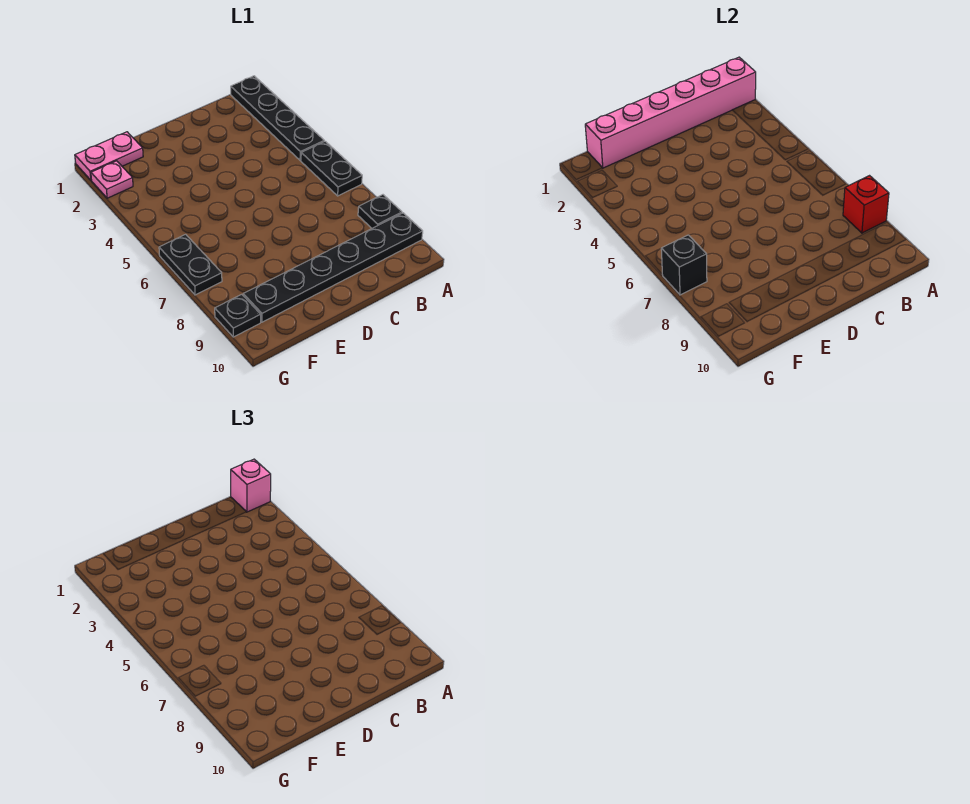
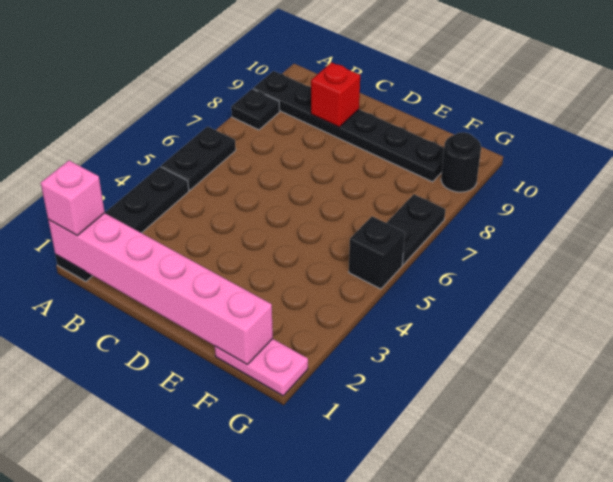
red 1x1 brick [843,176,889,233] -> red 1x1 brick moved to [311,62,360,127]
pink 1x1 plate [91,161,133,198] -> none
black 1x1 brick [661,235,707,295] -> black 1x1 brick moved to [349,216,405,289]
black 1x1 plate [215,294,261,337] -> black 1x1 round brick [441,132,481,192]

